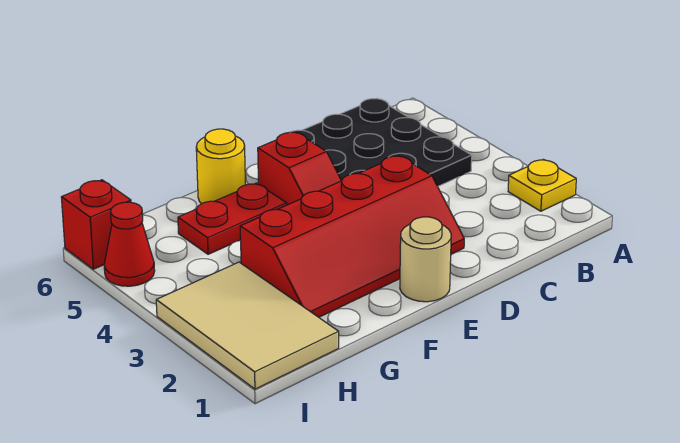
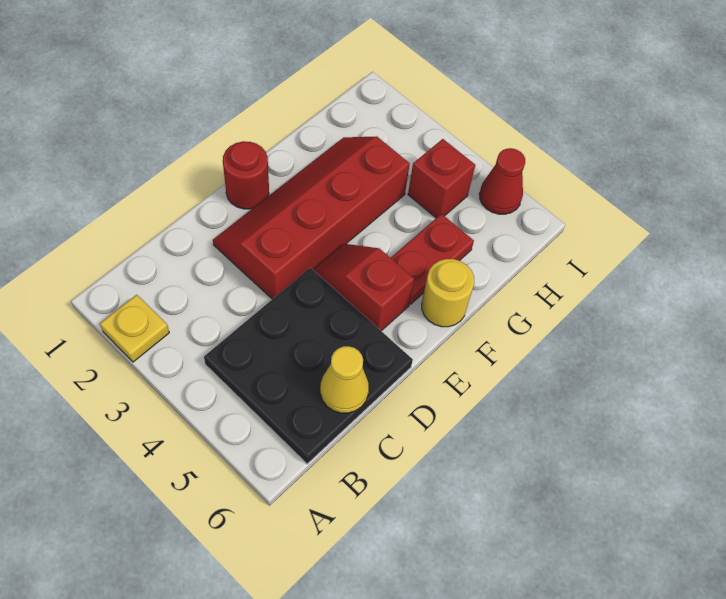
none -> yellow 1x1 cone [320,346,369,413]
tan 1x1 round brick [400,217,451,302] -> red 1x1 round brick [223,141,269,209]
tan 2x3 tile [156,262,339,389] -> none
red 1x1 brick [61,180,131,269] -> red 1x1 brick moved to [408,139,475,218]

